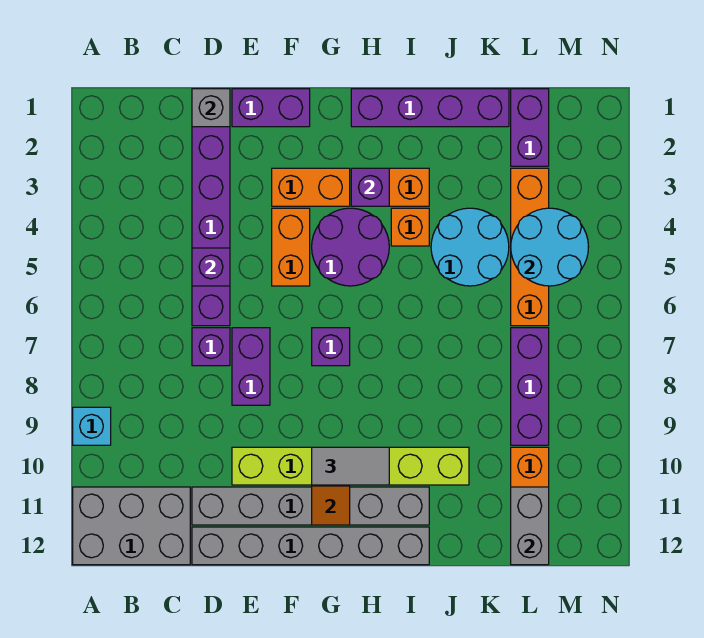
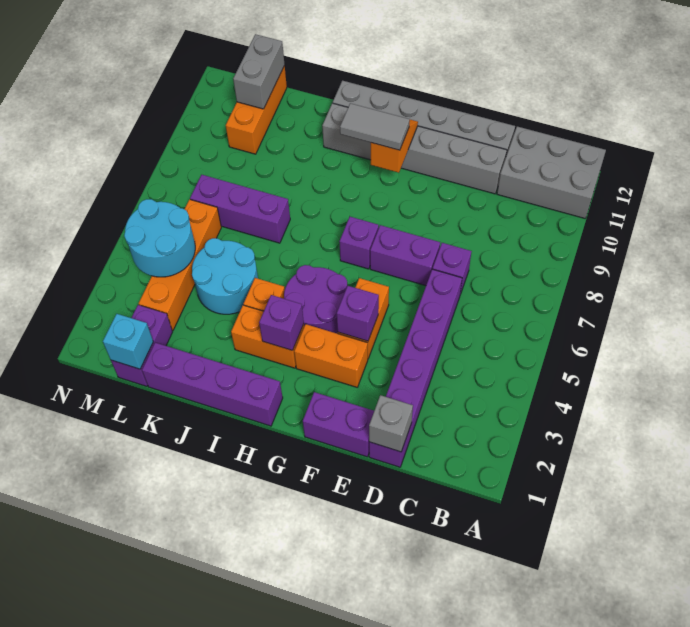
cyan 1x1 brick [73,407,111,445] -> cyan 1x1 brick moved to [103,314,153,369]
purple 1x1 brick [192,248,230,286] -> purple 1x1 brick moved to [337,286,379,341]
purple 1x2 brick [232,328,270,405] -> purple 1x2 brick turned to [370,225,440,286]
lime 1x6 brick [232,447,469,485] -> none
purple 1x3 brick [511,328,549,445] -> purple 1x3 brick turned to [190,175,290,243]

